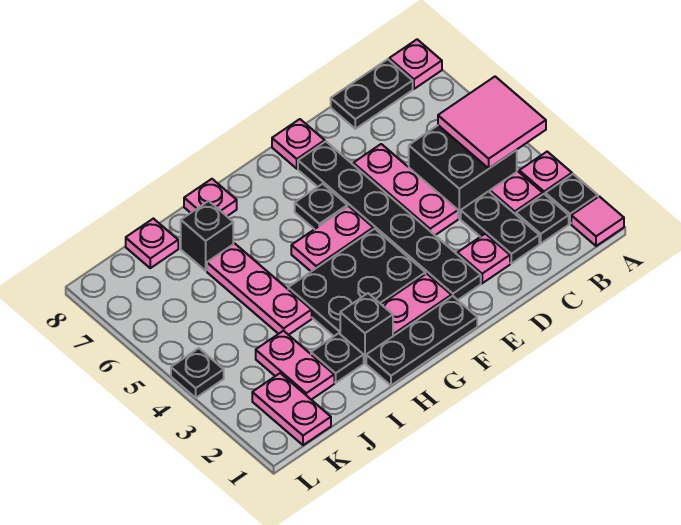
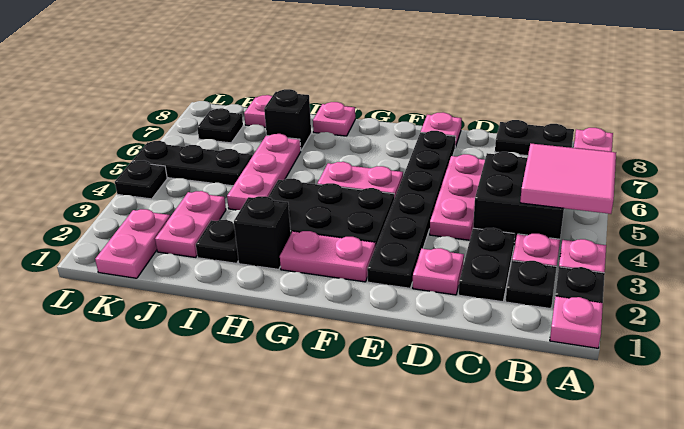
pink 1x1 tile [571,196,624,246] -> pink 1x1 plate [550,296,603,348]
black 1x3 plate [366,296,477,385] -> black 1x3 plate moved to [132,141,252,186]
black 1x1 plate [295,184,347,229] -> black 1x1 plate moved to [197,108,243,143]

